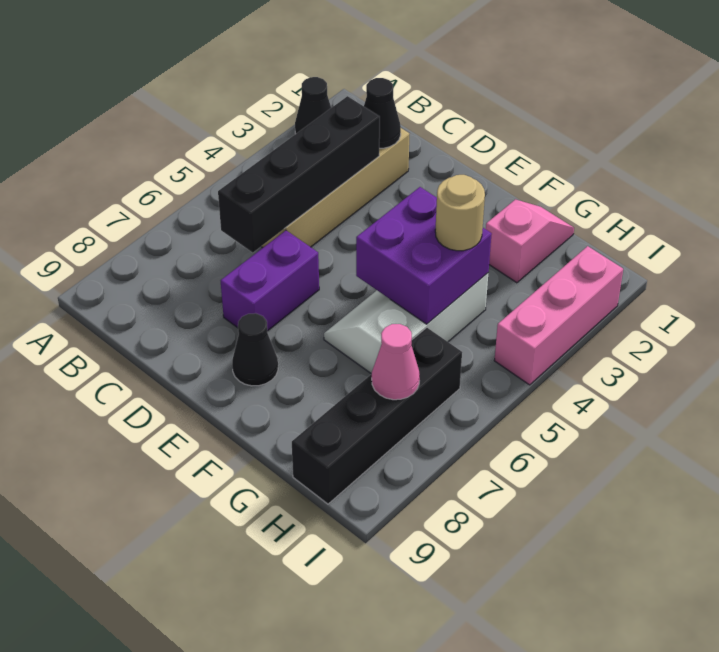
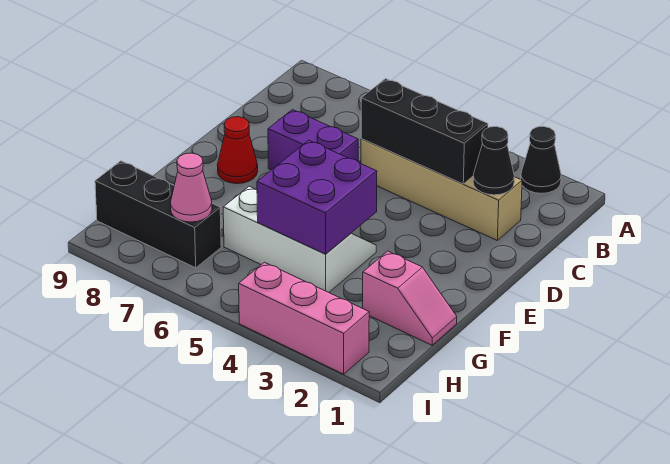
black 1x4 brick [218,96,380,252] -> black 1x3 brick [361,79,488,184]
black 1x1 cone [232,313,278,386] -> red 1x1 cone [217,117,258,184]
tan 1x1 round brick [435,175,485,251] -> none
black 1x4 brick [292,328,462,504] -> black 1x3 brick [95,161,221,268]

